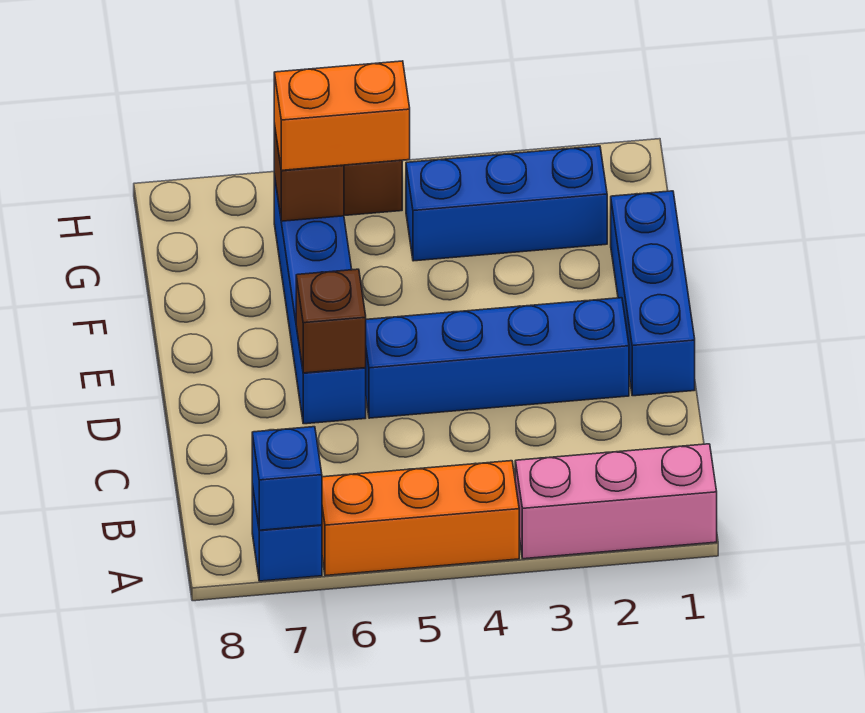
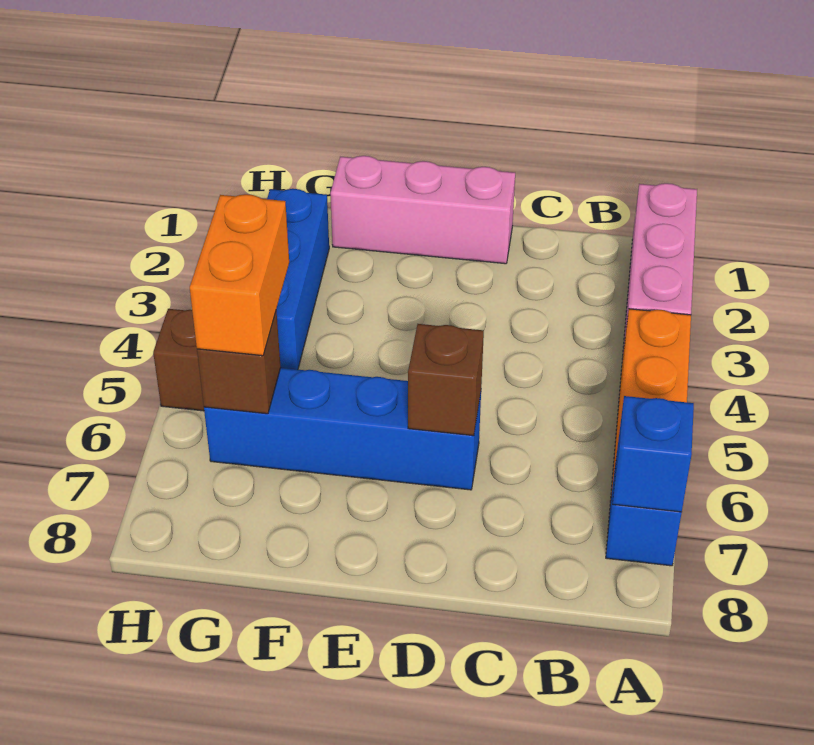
blue 1x3 brick [611,191,695,396] -> pink 1x3 brick [330,156,515,264]
blue 1x4 brick [366,298,629,418] -> none

